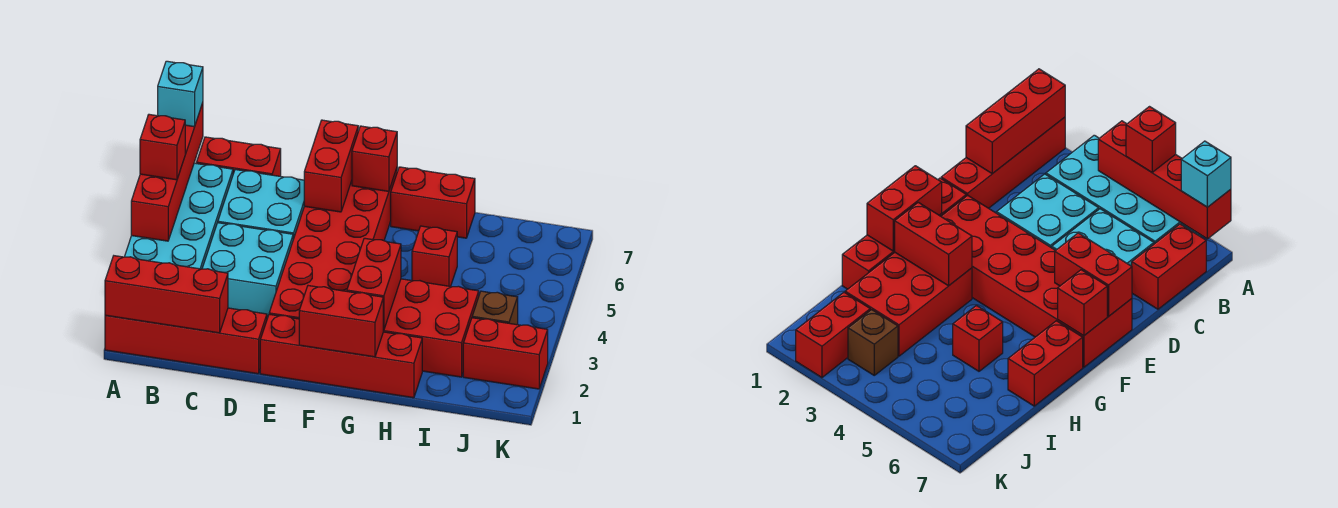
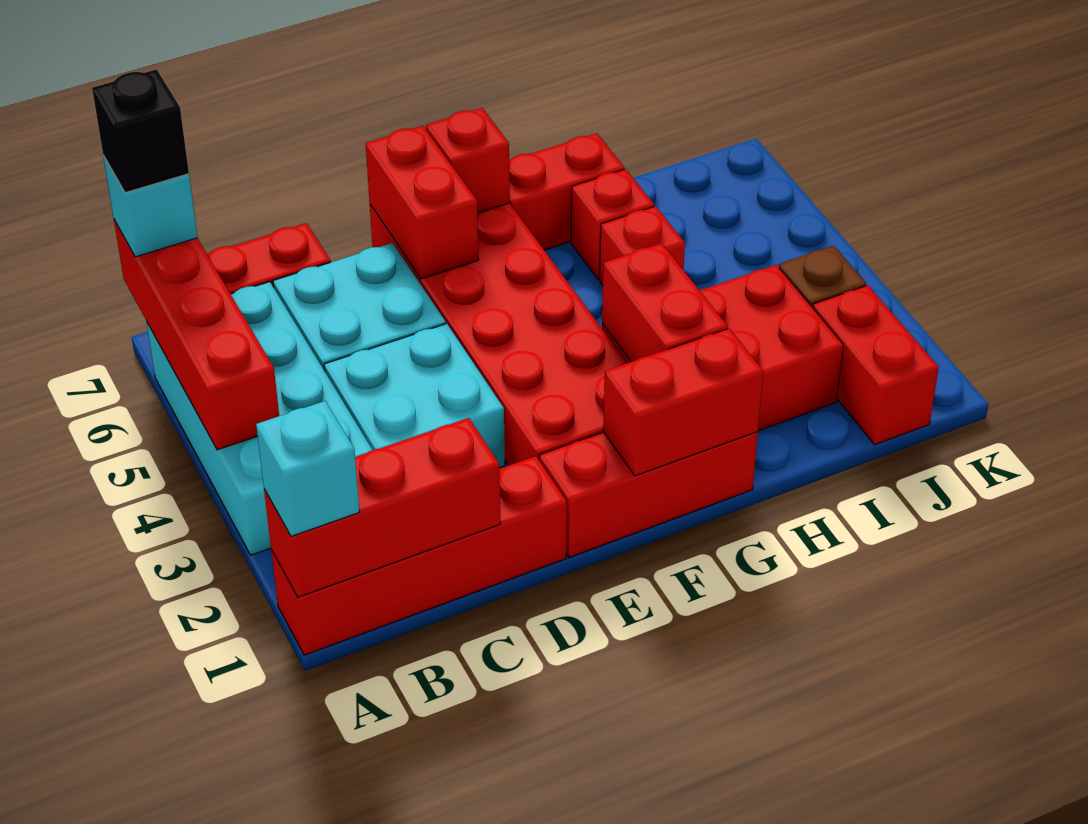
none -> cyan 1x1 brick [256,401,359,536]
red 1x1 brick [140,114,185,180] -> red 1x1 brick moved to [571,169,654,279]
none -> black 1x1 brick [92,69,189,193]
red 1x4 brick [260,314,422,398] -> red 1x3 brick [539,432,758,557]
red 1x2 brick [463,318,548,389] -> red 1x2 brick turned to [813,285,939,445]

